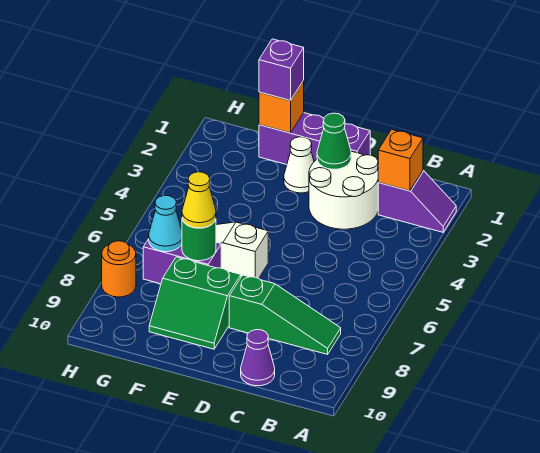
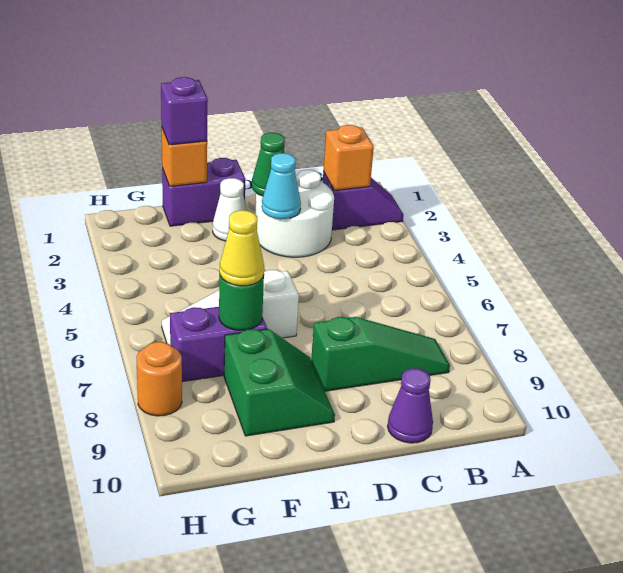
purple 1x3 brick [259,113,370,165] -> purple 1x2 brick [162,158,245,226]
green 2x2 slope [149,257,241,349] -> green 2x2 slope turned to [224,329,335,436]
cyan 1x1 cone [149,195,182,252] -> cyan 1x1 cone moved to [262,153,301,219]

